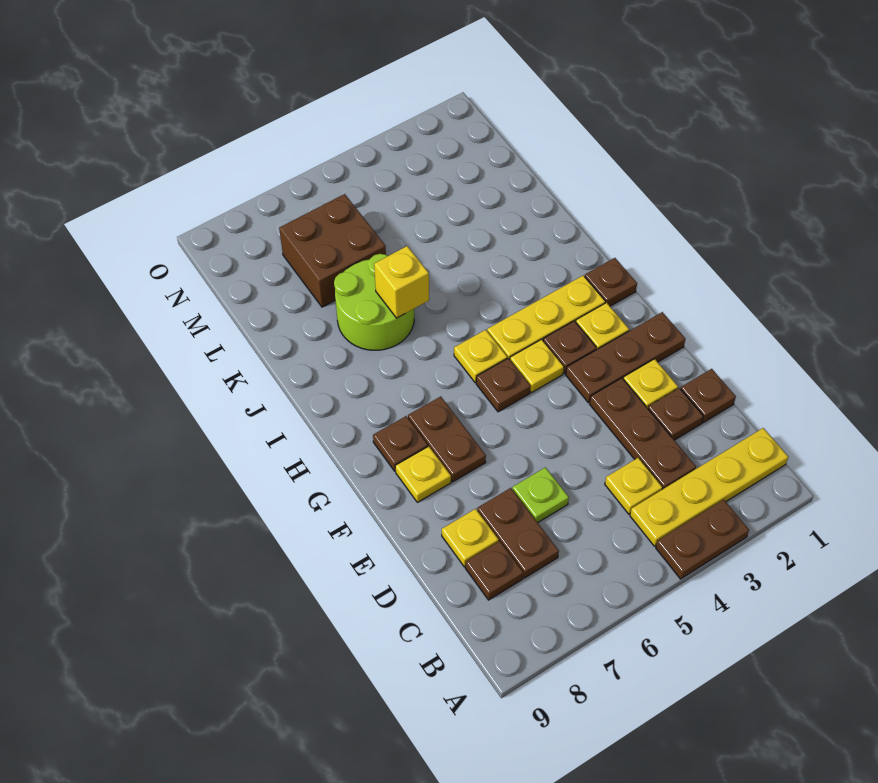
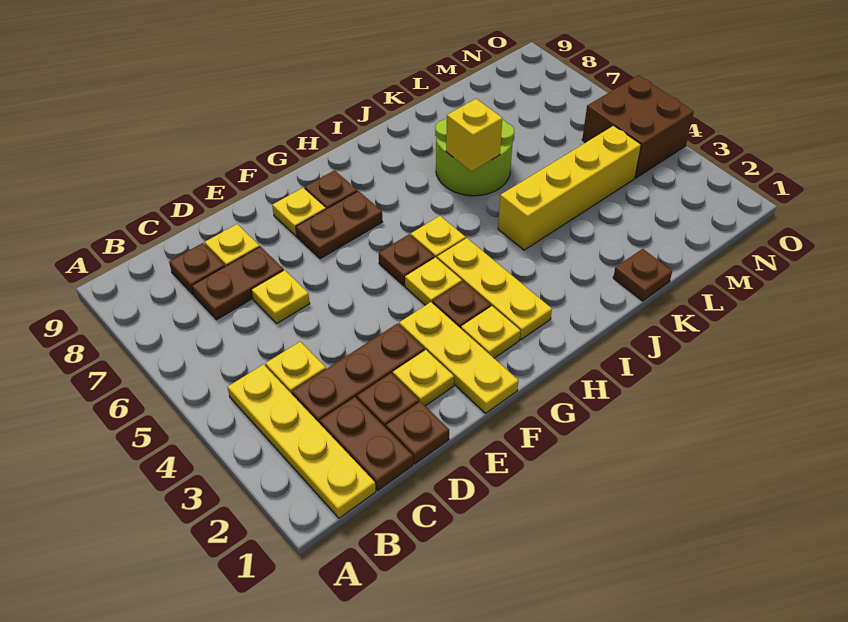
brown 1x2 plate [656,500,749,579] -> brown 1x2 plate moved to [320,397,413,491]
lime 1x1 plate [512,467,569,523] -> yellow 1x1 plate [252,270,310,323]
brown 1x3 plate [566,312,686,402] -> yellow 1x3 plate [399,302,518,413]
brown 1x1 plate [585,258,637,306] -> brown 1x1 plate moved to [613,249,672,301]
none -> yellow 1x4 brick [498,126,641,250]
brown 2x2 brick [279,194,386,307] -> brown 2x2 brick moved to [582,75,694,178]

